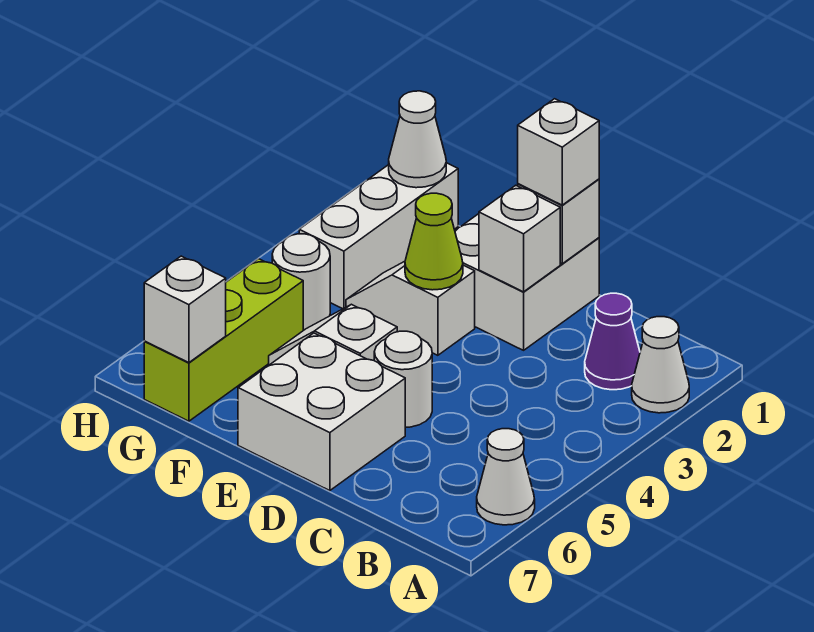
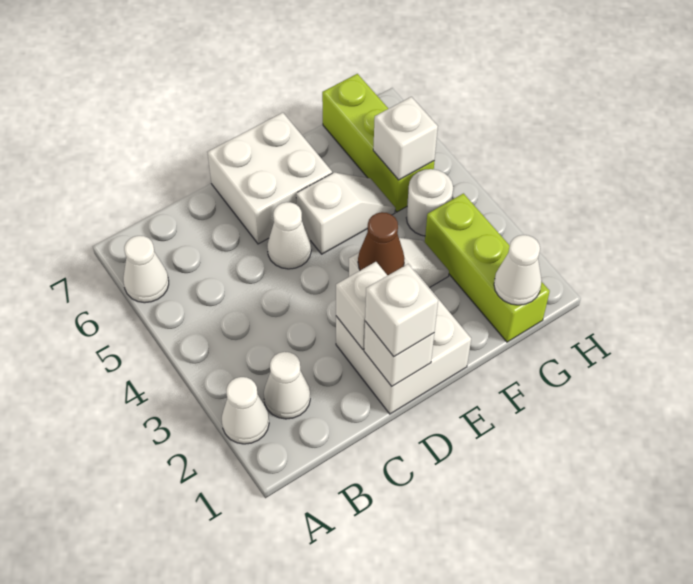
purple 1x1 cone [585,293,640,390] -> white 1x1 cone [264,352,310,419]
white 1x1 round brick [374,331,432,427] -> white 1x1 cone [267,202,311,269]
lime 1x1 cone [405,193,463,290] -> brown 1x1 cone [358,212,405,275]
white 1x3 brick [299,163,458,309] -> lime 1x3 brick [425,193,550,342]
white 1x1 brick [144,256,226,363] -> white 1x1 brick moved to [373,97,438,180]

